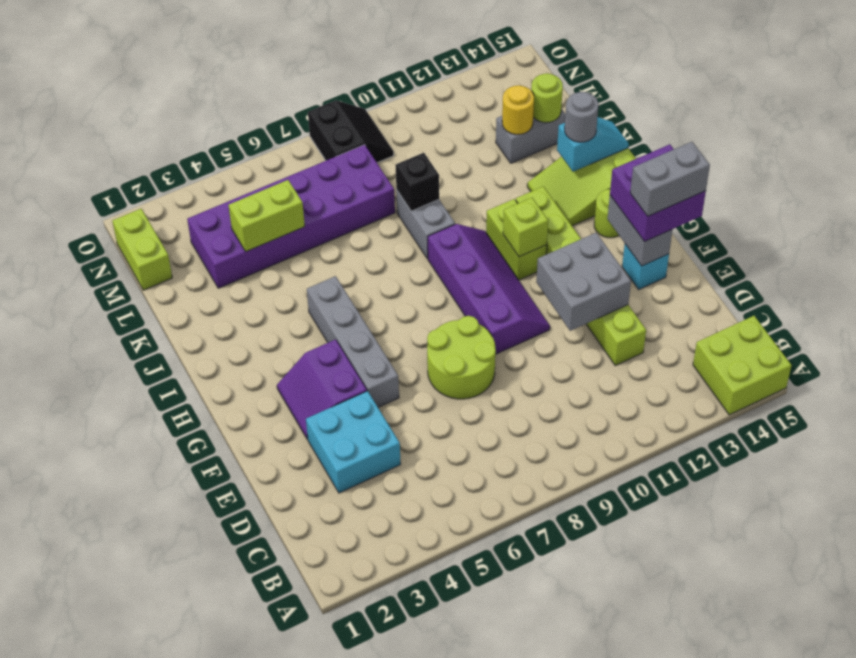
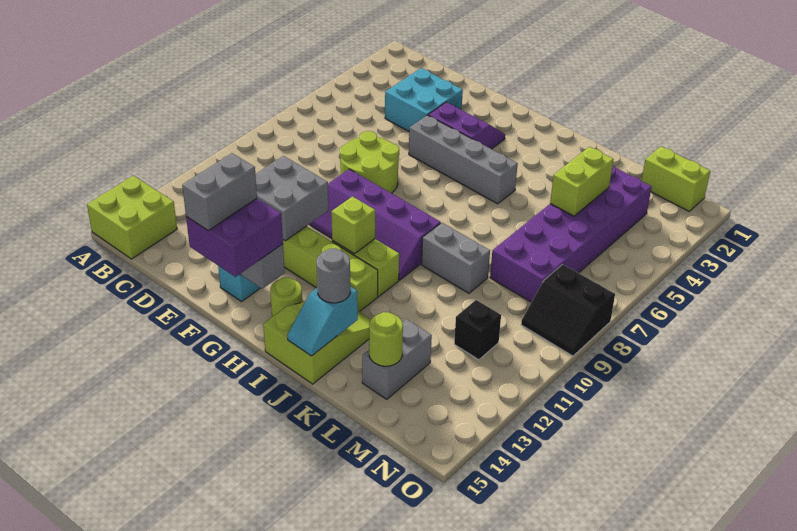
black 1x1 brick [396,153,439,211] -> black 1x1 brick moved to [454,300,501,360]
yellow 1x1 round brick [502,85,534,135] -> none

